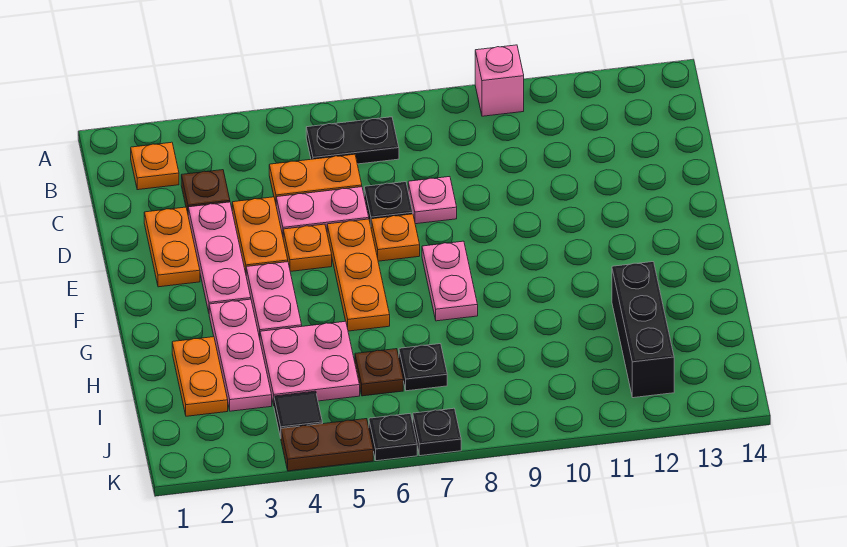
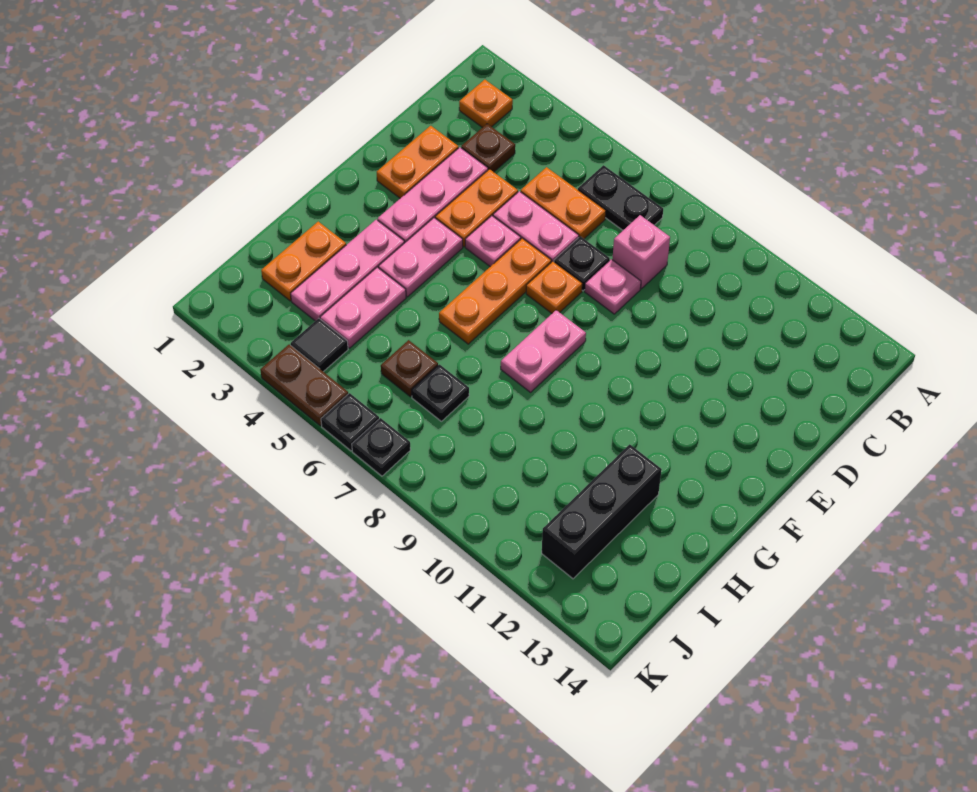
pink 1x1 brick [475,45,524,116] -> pink 1x1 brick moved to [612,215,670,289]
orange 1x1 plate [283,224,332,271] -> pink 1x1 plate [465,216,521,267]
pink 2x2 plate [260,321,360,405] -> pink 1x2 plate [320,267,406,348]

